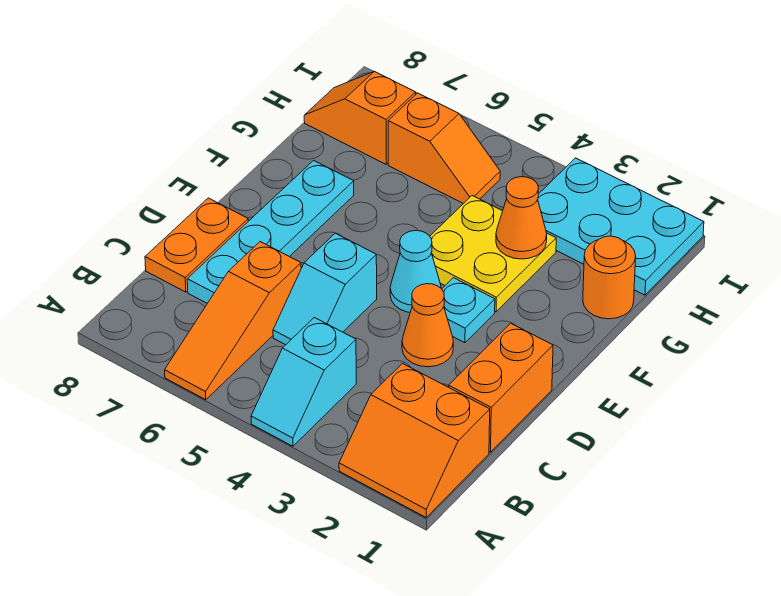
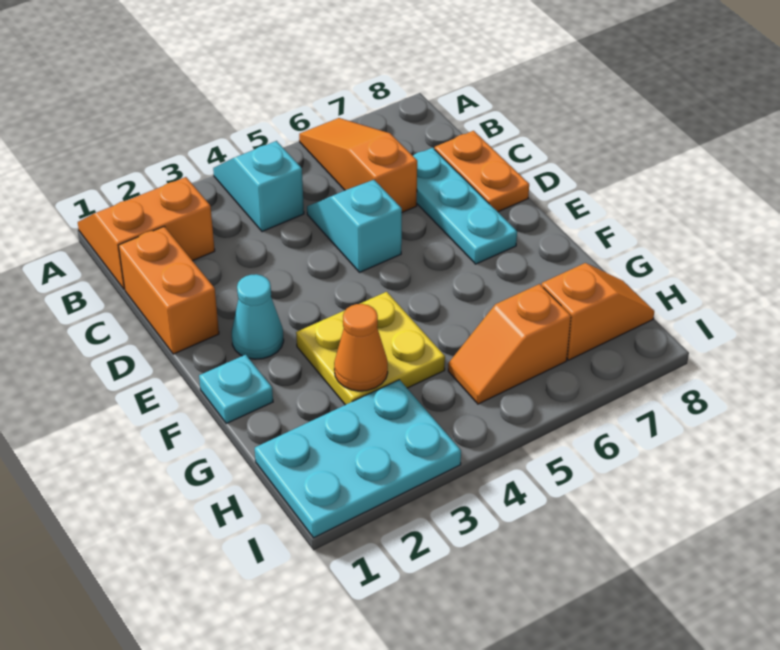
cyan 1x4 plate [187,161,354,303] -> cyan 1x3 plate [413,148,517,264]
orange 1x1 cone [402,284,453,367] -> none
cyan 1x1 plate [442,278,495,343] -> cyan 1x1 plate moved to [199,355,273,423]
cyan 1x1 cone [390,231,441,312] -> cyan 1x1 cone moved to [232,274,284,359]
orange 1x1 round brick [583,236,636,319] -> none

